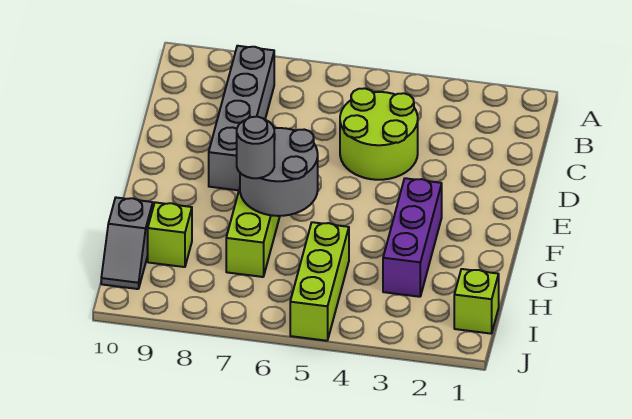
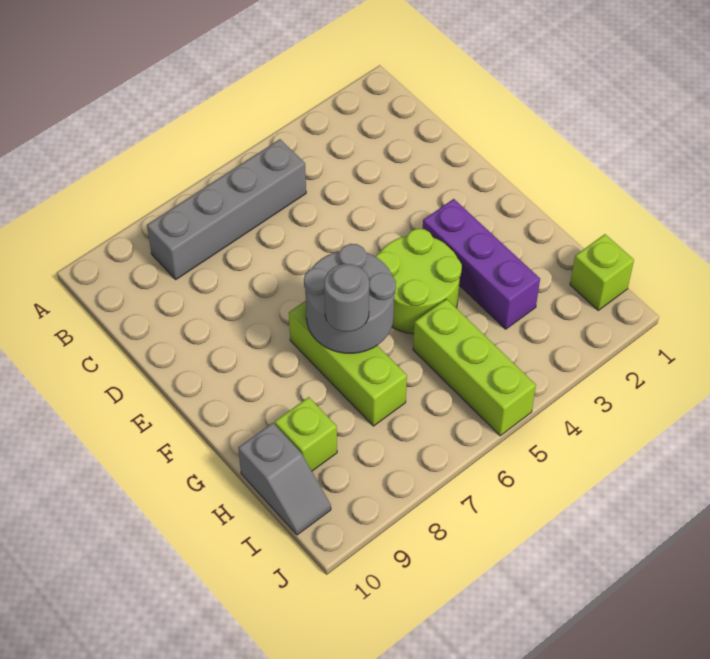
grey 1x4 brick [209,46,274,190] -> grey 1x4 brick turned to [147,139,306,279]
lime 2x2 round brick [340,88,418,180] -> lime 2x2 round brick moved to [376,229,462,334]

